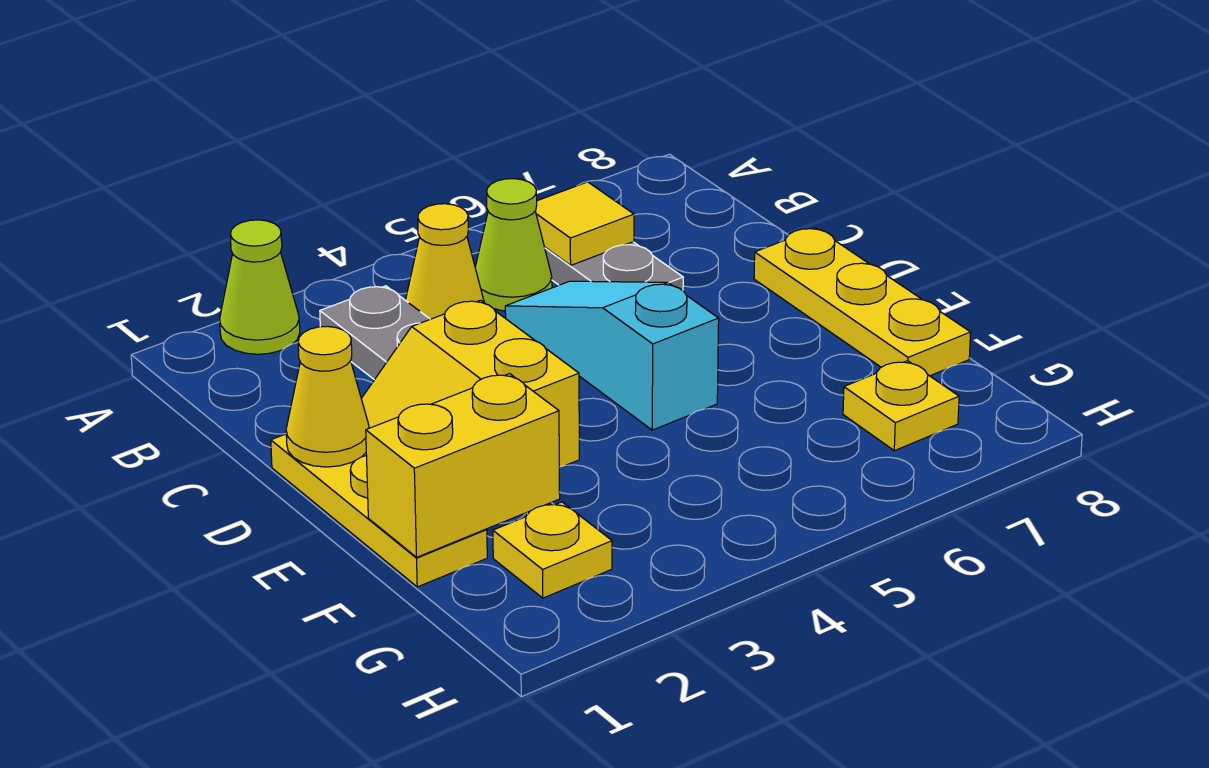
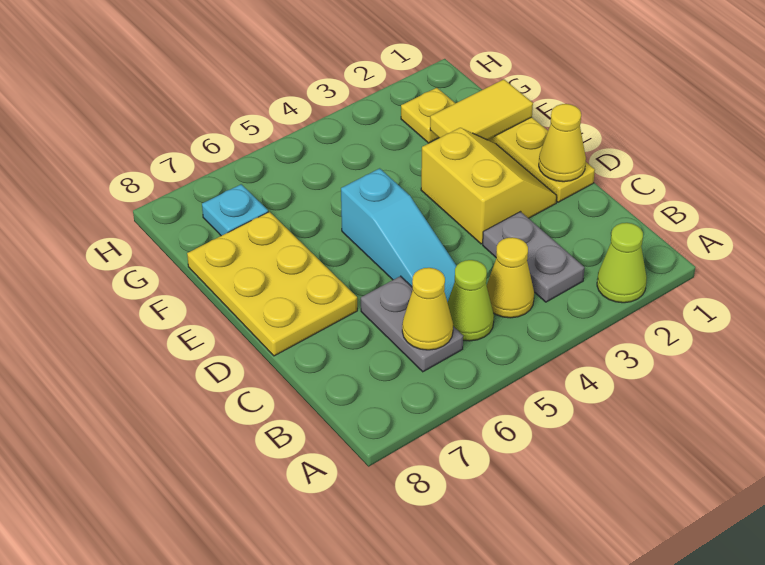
yellow 1x1 tile [535,182,634,265] -> yellow 1x1 cone [402,268,453,350]
yellow 1x3 plate [754,228,971,376] -> yellow 2x3 plate [187,212,357,356]
yellow 1x2 brick [366,374,560,557] -> yellow 1x2 tile [430,79,533,140]
yellow 1x1 plate [843,361,959,451] -> cyan 1x1 plate [202,184,268,236]

